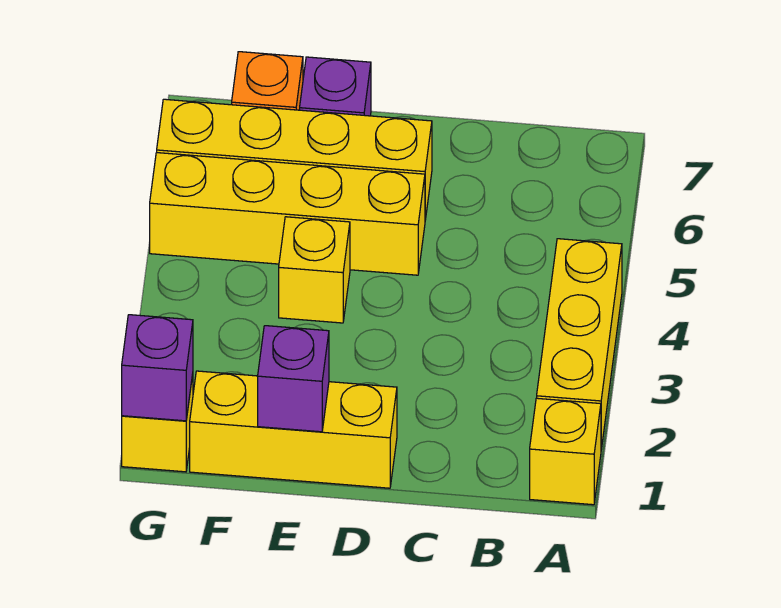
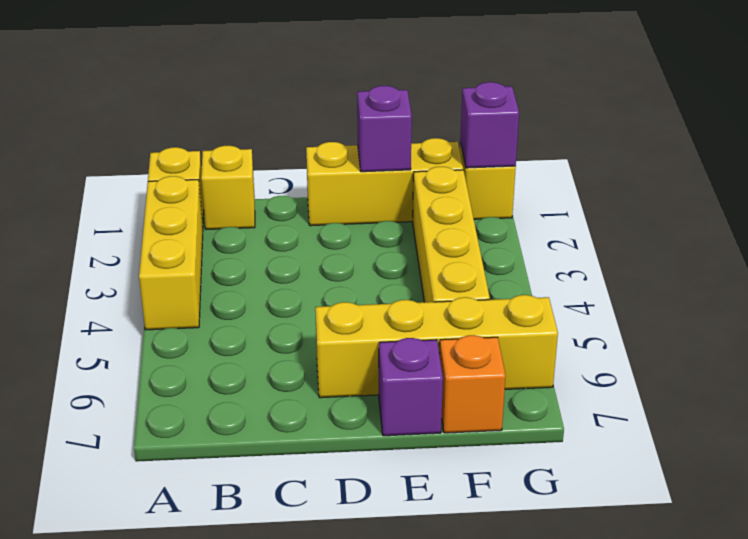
yellow 1x4 brick [150,153,425,275] -> yellow 1x4 brick turned to [413,167,490,302]
yellow 1x1 brick [279,217,350,323] -> yellow 1x1 brick moved to [201,146,255,229]

